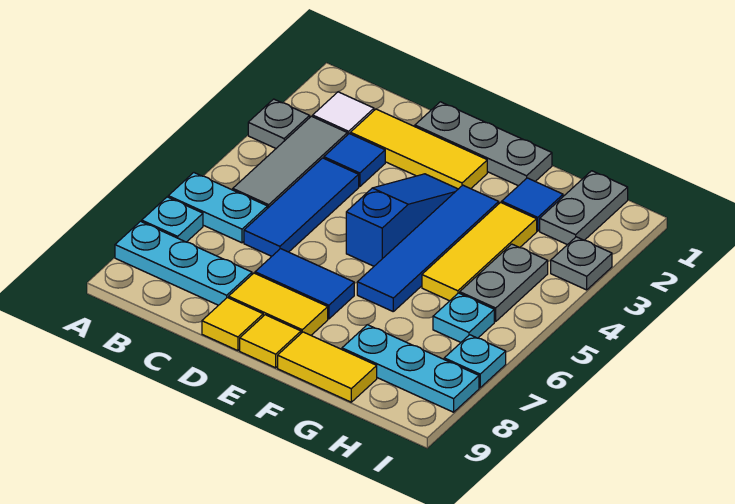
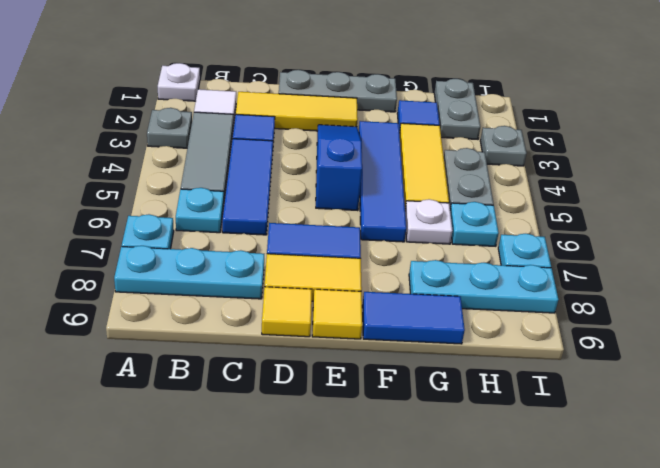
none -> white 1x1 plate [158,63,200,101]
cyan 1x2 plate [168,173,267,243] -> cyan 1x1 plate [176,188,224,233]
yellow 1x2 tile [278,332,377,402] -> blue 1x2 tile [362,292,465,344]
none -> white 1x1 plate [405,199,453,244]

